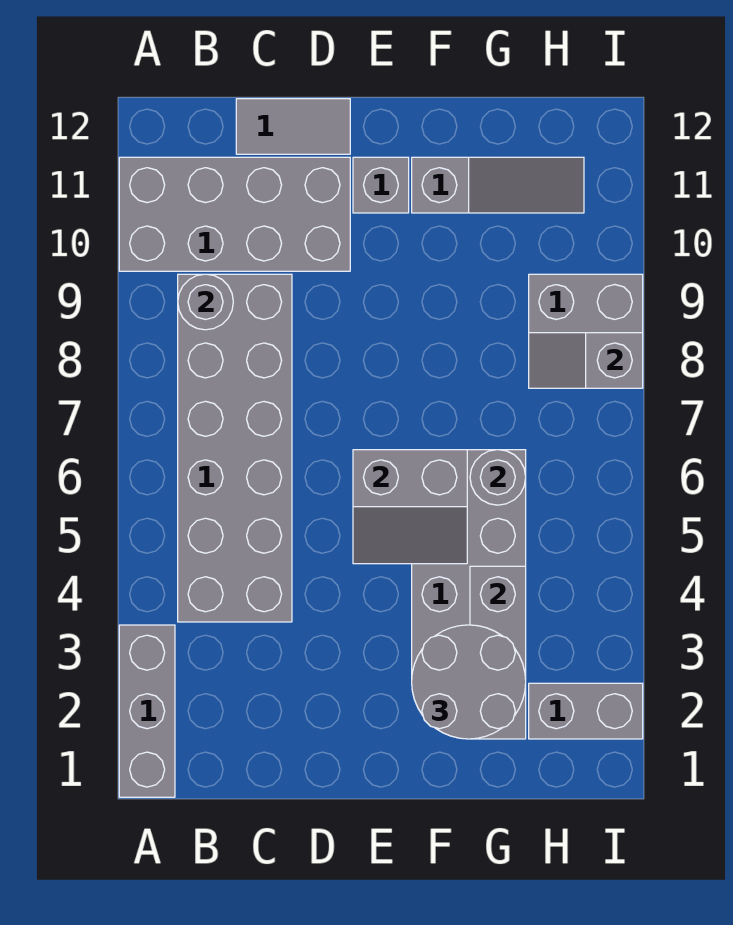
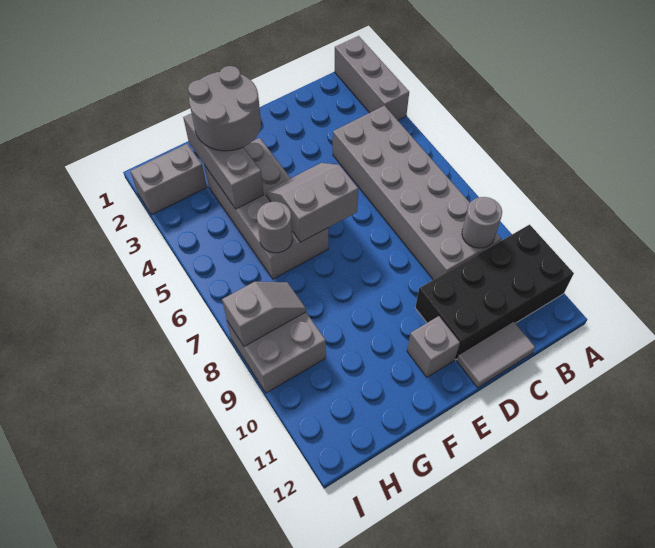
grey 2x4 brick [119,157,350,271] -> black 2x4 brick [415,225,574,360]
grey 1x3 slope [412,157,584,213] -> none

